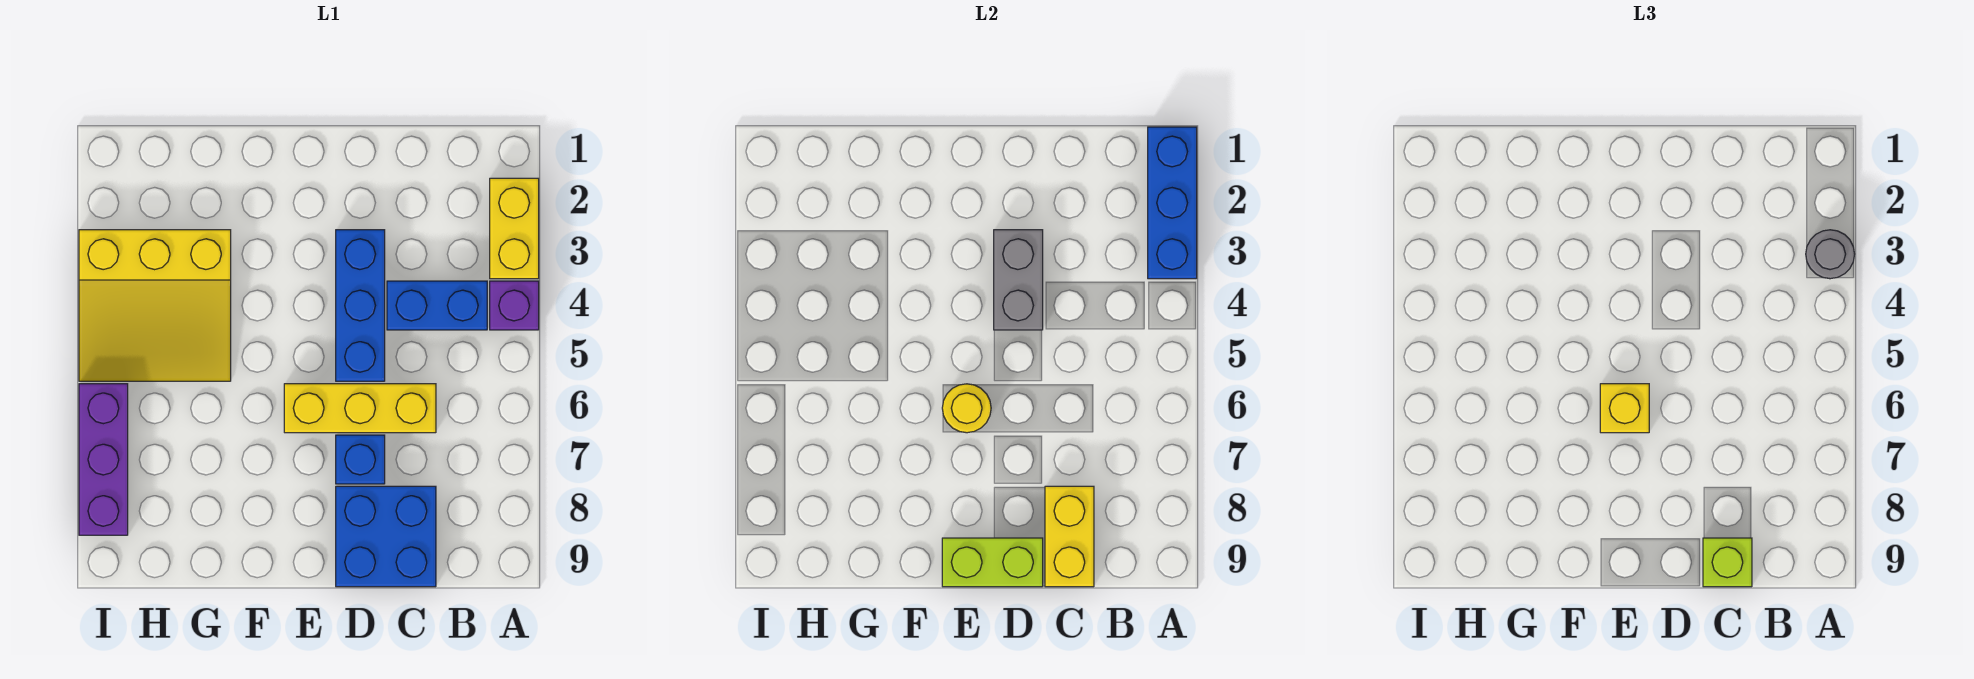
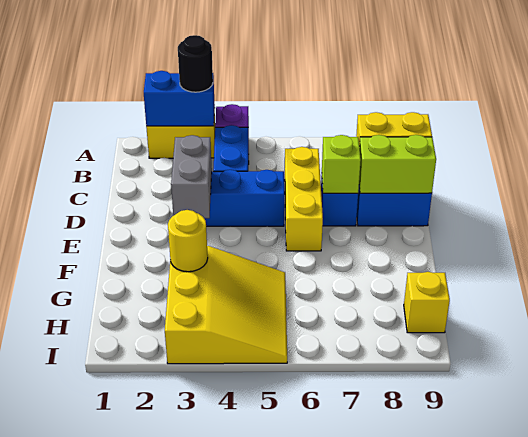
blue 1x3 brick [1148,127,1197,279] -> blue 1x2 brick [144,71,215,126]
grey 1x1 round brick [1806,230,1855,279] -> black 1x1 round brick [178,35,213,92]
lime 1x1 brick [1703,538,1752,587] -> lime 1x1 brick moved to [322,135,361,193]
grey 1x2 brick [994,230,1043,330] -> grey 1x2 brick turned to [171,135,212,218]
lime 1x2 brick [942,538,1043,587] -> lime 1x2 brick turned to [359,135,436,193]
yellow 1x1 round brick [942,384,991,433] -> yellow 1x1 round brick moved to [168,210,208,272]
yellow 1x1 brick [1600,384,1649,433] -> yellow 1x1 brick moved to [404,272,450,333]
purple 1x3 brick [79,384,128,535] -> none

